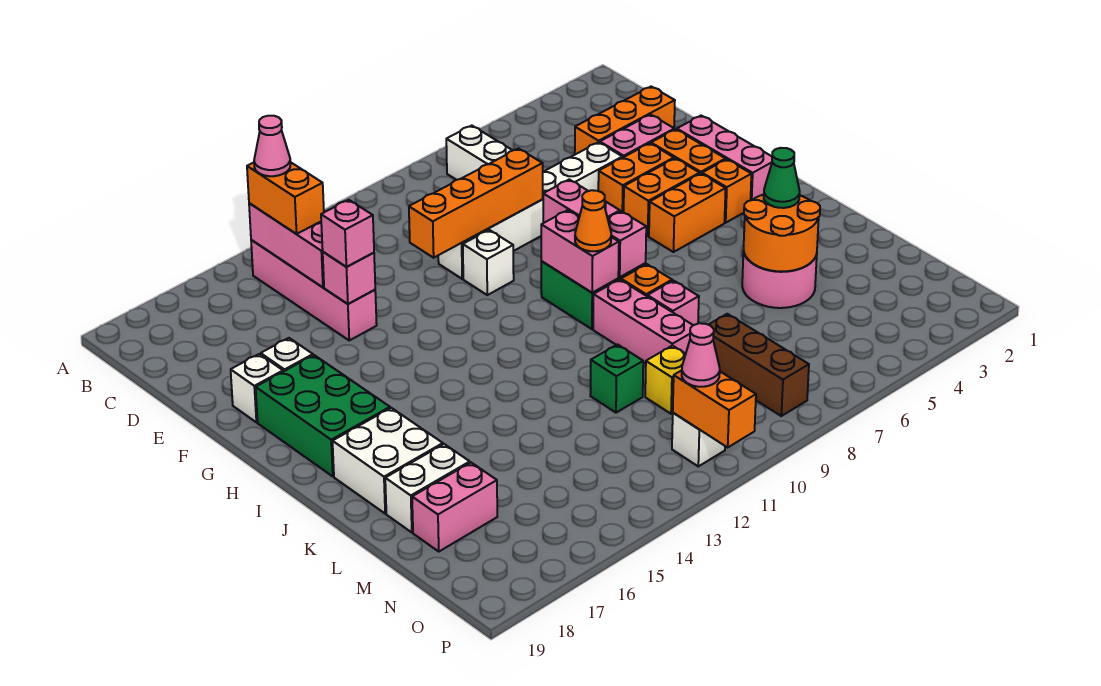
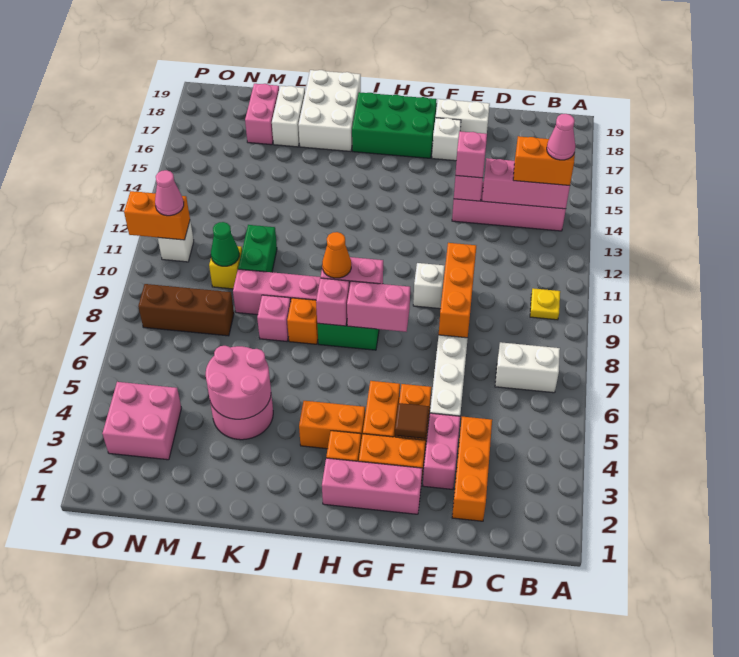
none -> yellow 1x1 plate [530,288,560,320]
orange 1x4 brick [409,149,543,258] -> orange 1x3 brick [439,243,476,338]
none -> brown 1x1 tile [395,403,429,439]
white 1x1 brick [231,354,283,422] -> white 1x2 brick [436,99,490,134]
orange 1x2 brick [649,174,726,252] -> orange 1x2 brick turned to [299,401,365,449]
white 2x2 brick [333,408,443,513] -> white 2x3 brick [298,70,361,152]
orange 2x2 round brick [744,195,820,271] -> pink 2x2 round brick [206,346,271,419]
green 1x1 cone [764,148,800,208] -> green 1x1 cone moved to [211,222,239,266]
green 1x1 brick [590,345,643,413] -> green 1x2 brick [238,225,277,272]
none -> pink 2x2 brick [102,382,181,460]

